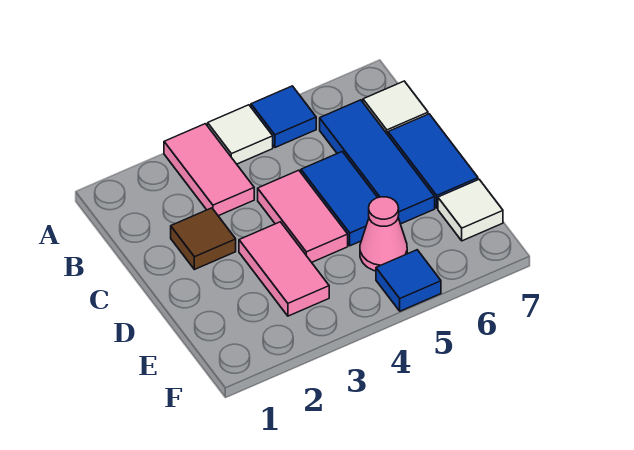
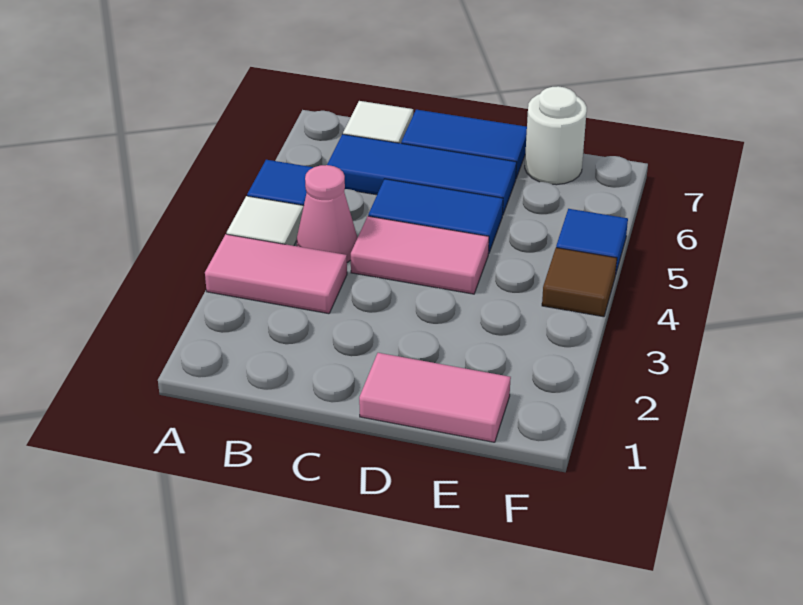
brown 1x1 tile [171,208,236,270] -> brown 1x1 tile moved to [542,248,617,317]
pink 1x2 tile [239,222,329,316] -> pink 1x2 tile moved to [359,353,511,442]
pink 1x1 cone [360,197,407,271] -> pink 1x1 cone moved to [296,165,358,262]
white 1x1 tile [438,180,503,241] -> white 1x1 round brick [525,86,587,185]

